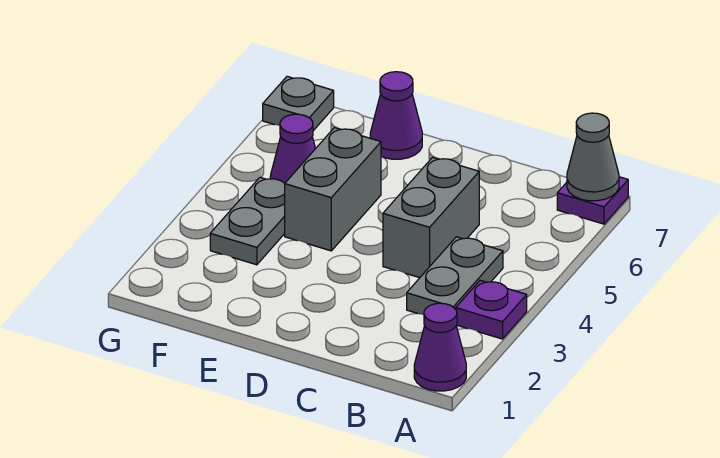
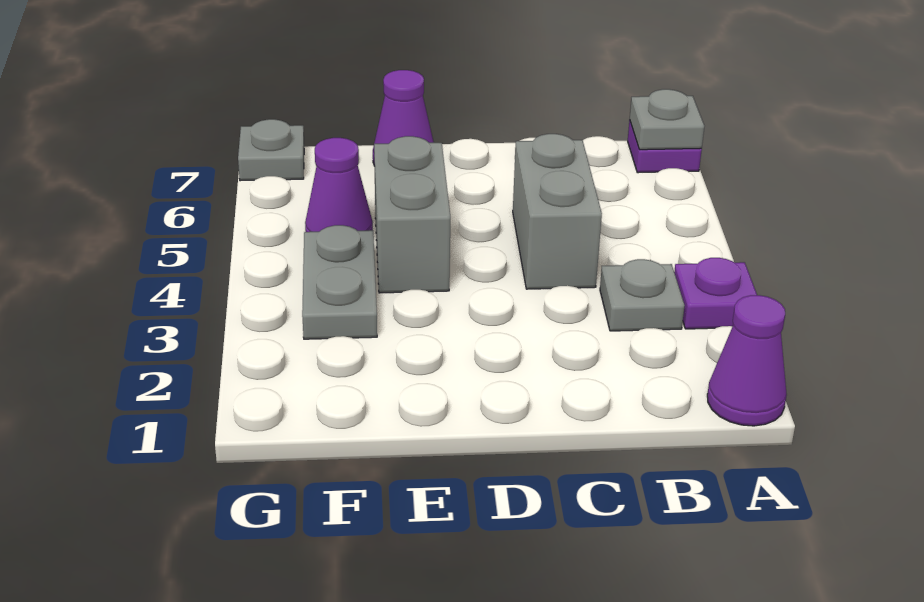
grey 1x1 cone [567,113,619,201] -> grey 1x1 plate [630,89,704,150]
grey 1x2 plate [407,237,503,315] -> grey 1x1 plate [600,259,685,331]

